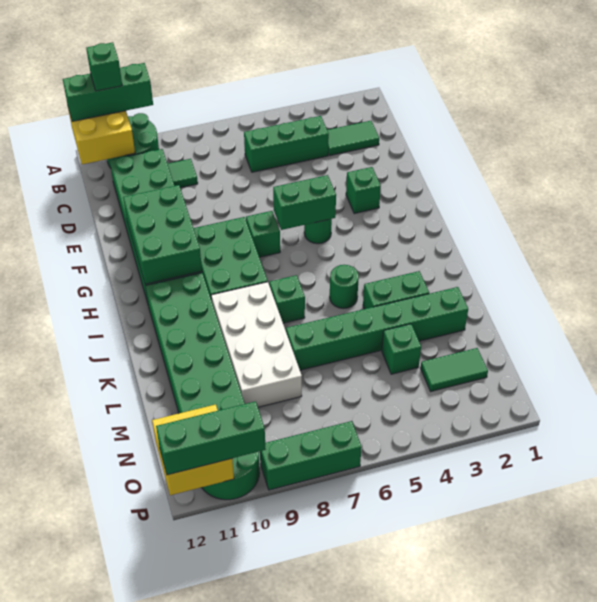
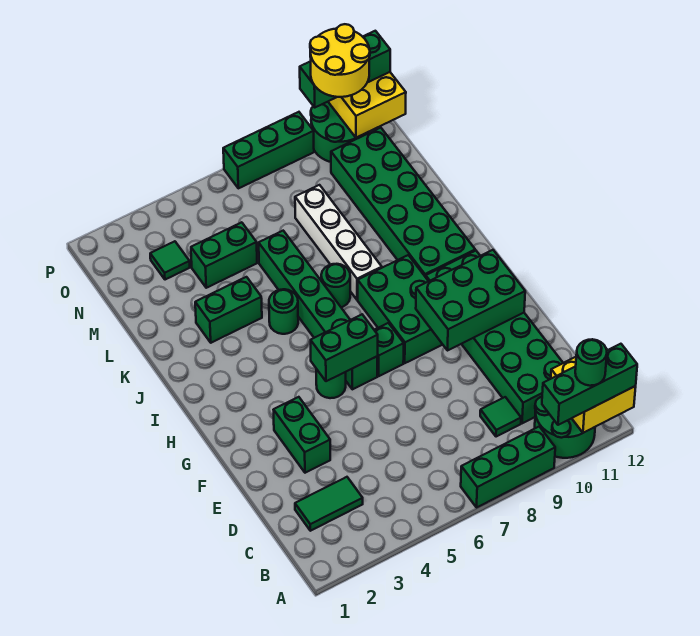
green 1x1 brick [86,42,122,91] -> green 1x1 round brick [575,339,607,386]
green 1x3 brick [244,116,329,172] -> green 1x3 brick moved to [461,427,555,507]
green 1x1 brick [346,167,381,214] -> green 1x2 brick [274,397,330,473]
green 2x3 brick [123,185,202,284] -> green 2x3 brick turned to [416,250,525,351]
green 1x1 brick [269,275,305,323] -> green 1x1 round brick [321,264,350,307]
white 2x4 brick [211,282,302,407] -> white 1x4 brick [295,185,382,300]
green 1x6 brick [286,287,468,370] -> green 1x6 brick turned to [259,231,377,389]
green 1x1 brick [382,324,421,374] -> green 1x2 brick [191,222,257,288]
green 1x2 tile [421,348,488,391] -> green 1x1 tile [150,241,190,280]
none -> yellow 2x2 round brick [310,24,370,97]

